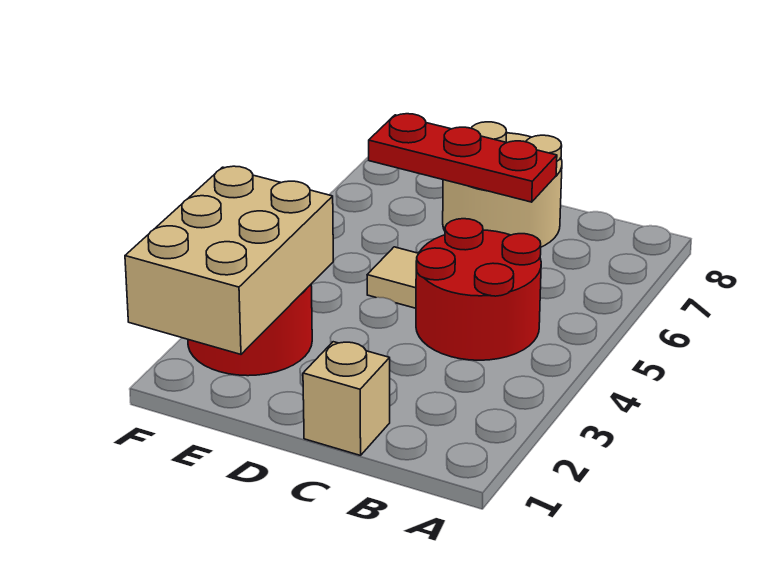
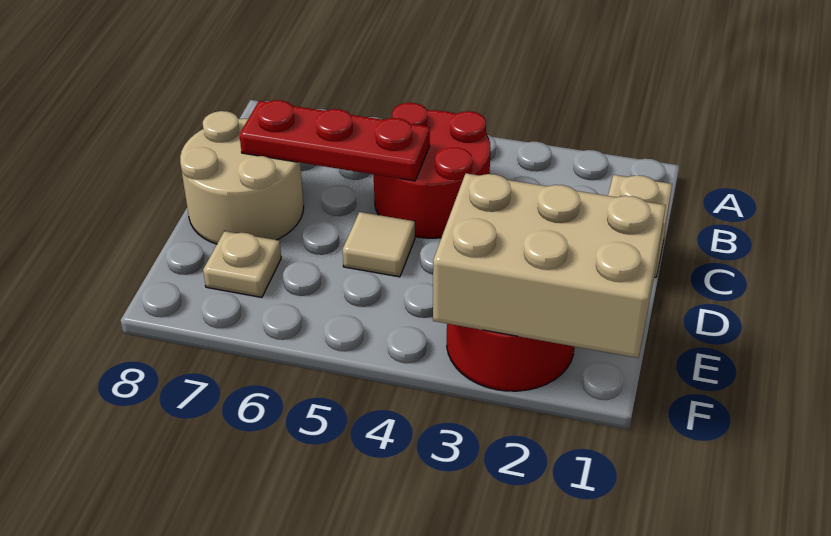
red 1x3 plate [369,114,557,202] -> red 1x3 plate turned to [239,100,430,181]
none -> tan 1x1 plate [203,231,281,297]

